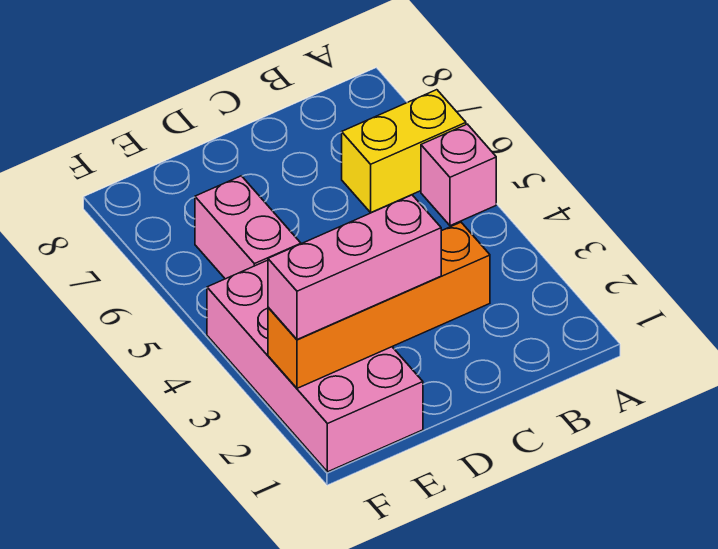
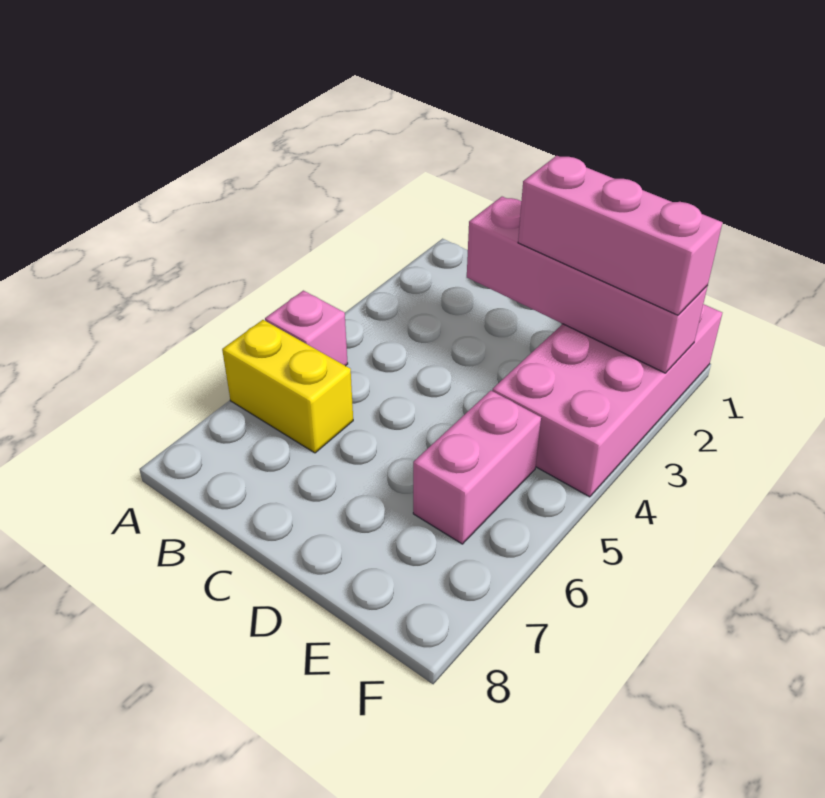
orange 1x4 brick [268,222,490,388] -> pink 1x4 brick [467,197,707,373]

